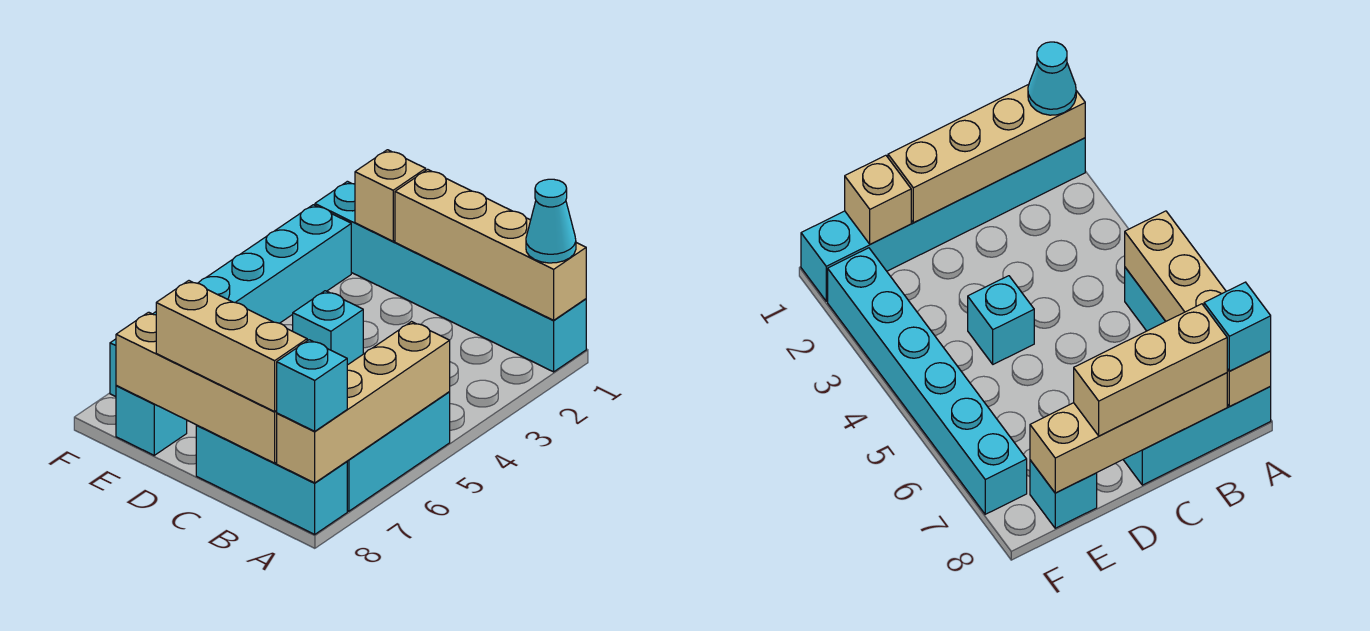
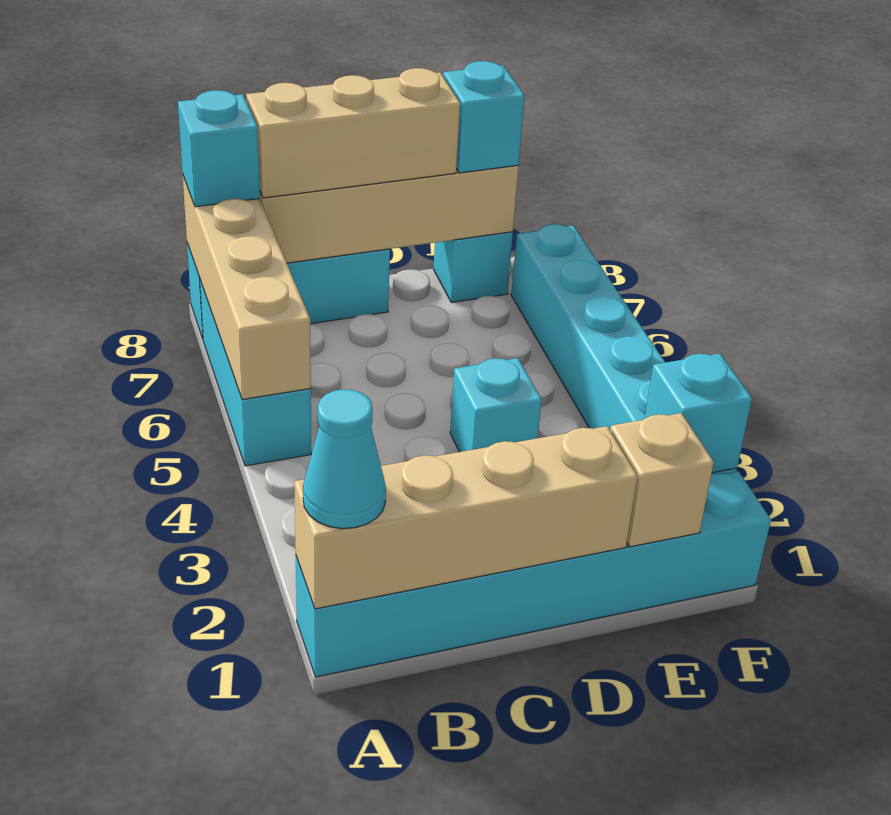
none -> cyan 1x1 brick [443,61,525,173]
none -> cyan 1x1 brick [645,354,752,473]

